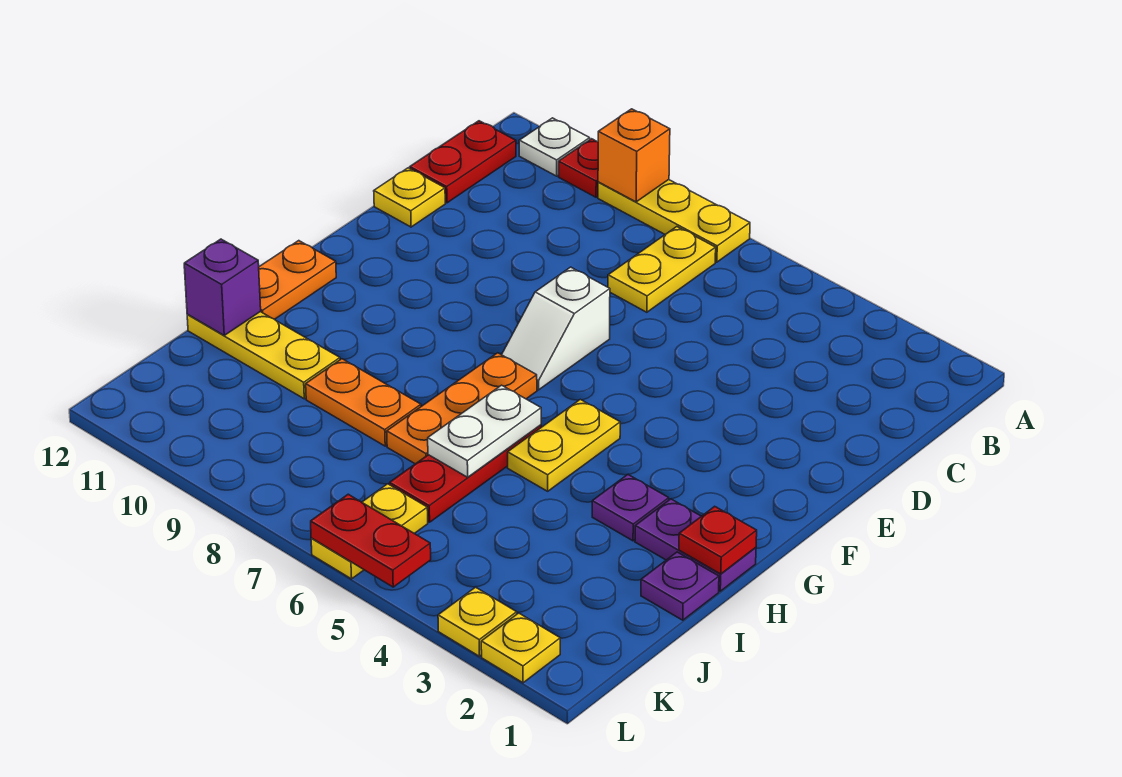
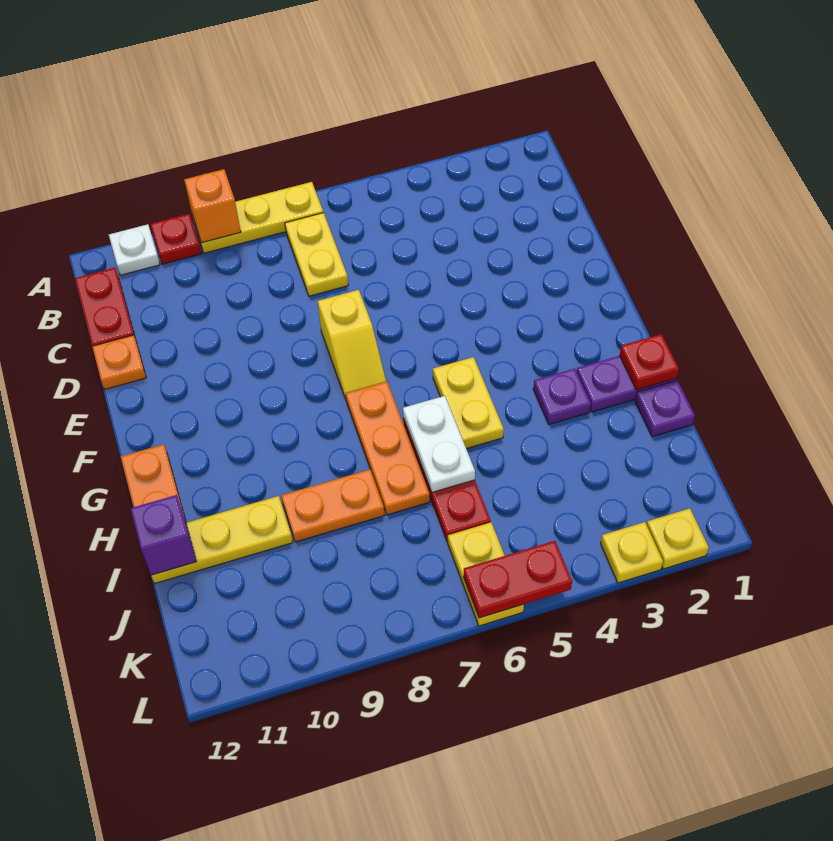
yellow 1x1 plate [374,168,445,227] -> orange 1x1 plate [92,335,146,389]
white 1x2 slope [502,267,610,390] -> yellow 1x2 slope [318,290,386,399]

